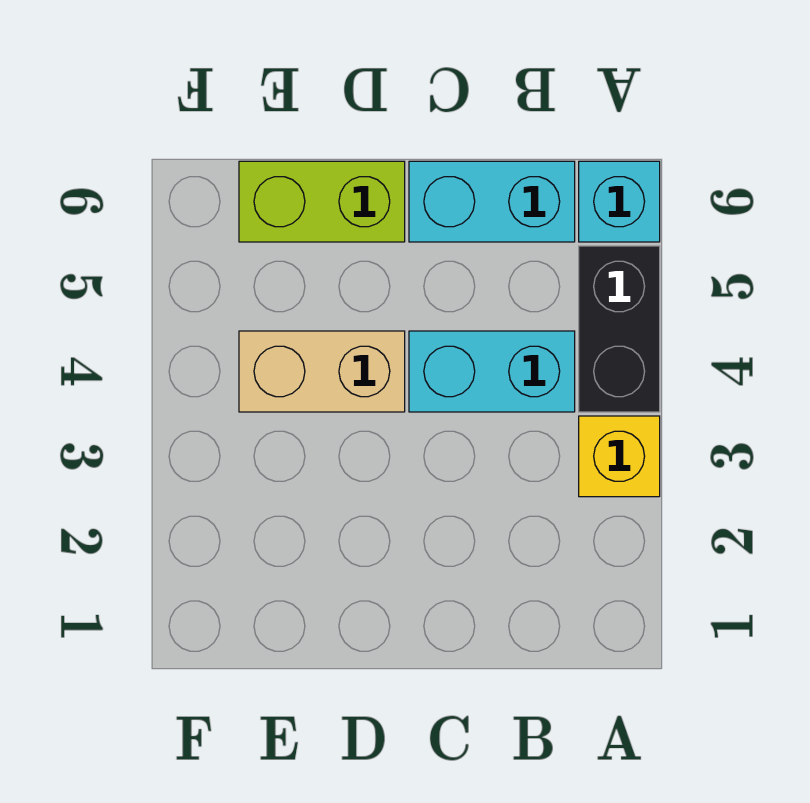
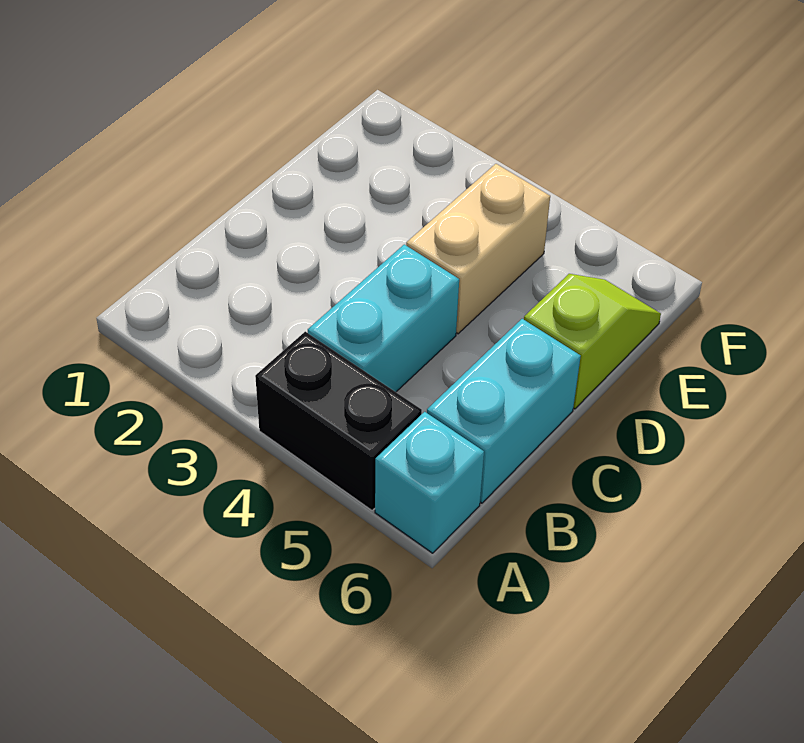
yellow 1x1 brick [579,416,660,497] -> none
lime 1x2 brick [239,161,405,242] -> lime 1x2 slope [524,274,661,409]

